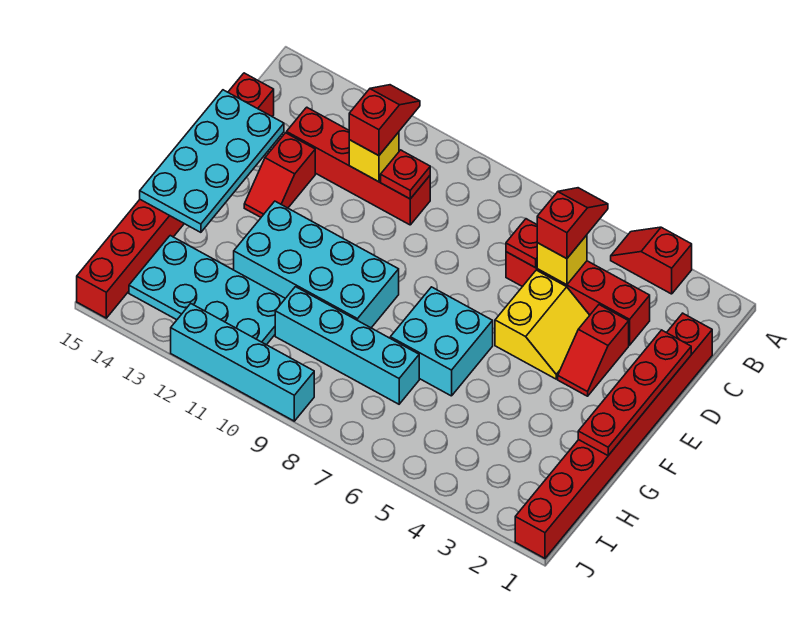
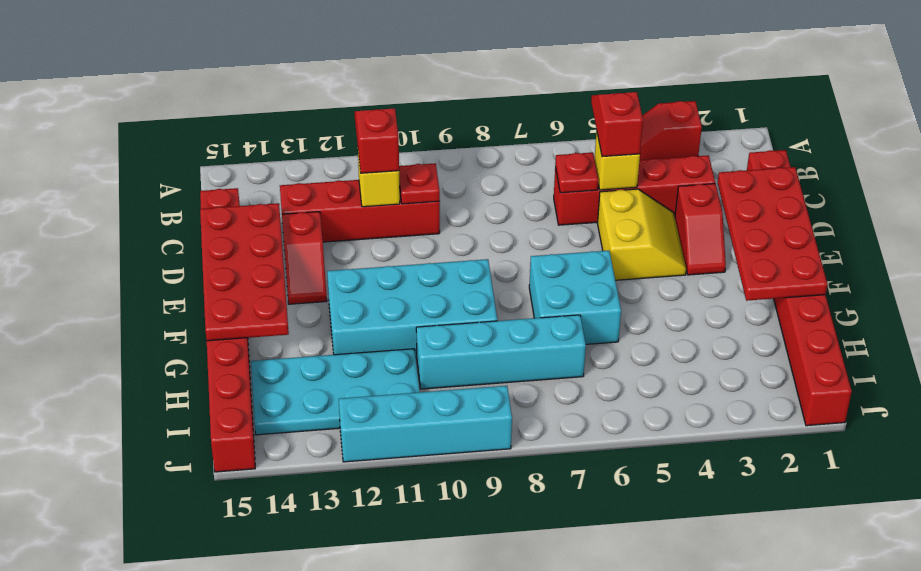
red 1x4 plate [578,330,691,455] -> red 2x4 plate [718,167,827,301]
cyan 2x4 plate [140,90,284,232] -> red 2x4 plate [200,203,289,341]

